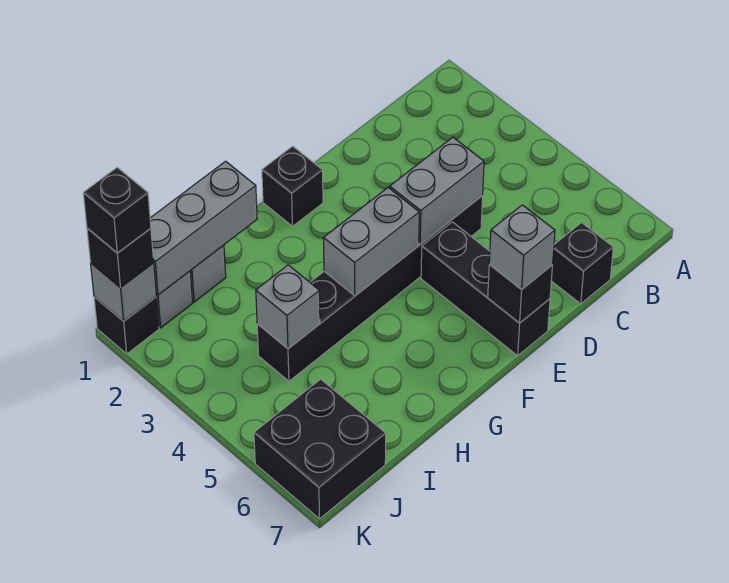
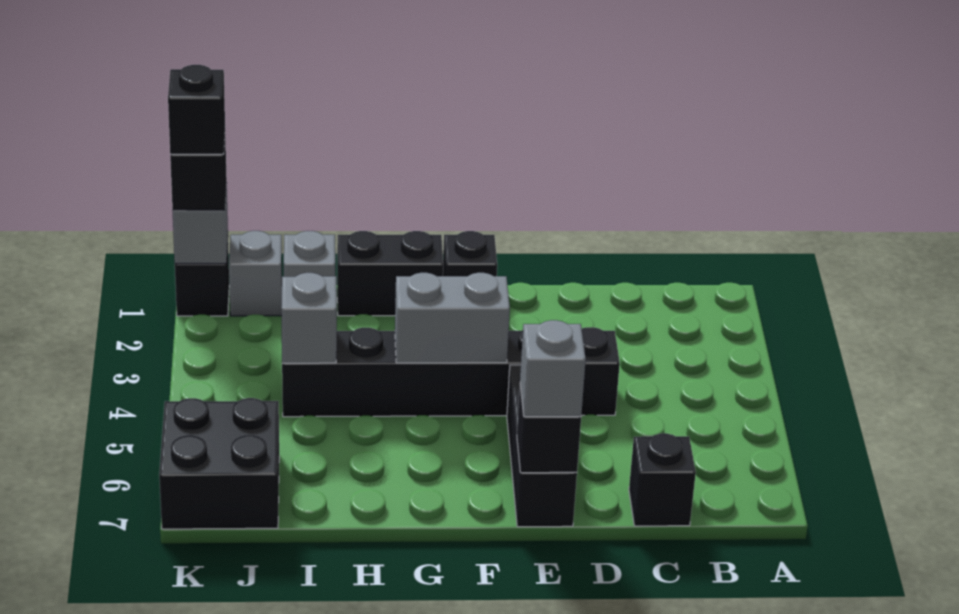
grey 1x2 brick [390,137,484,244] -> none
none -> black 1x2 brick [337,231,443,316]
grey 1x3 brick [150,161,257,295] -> none

